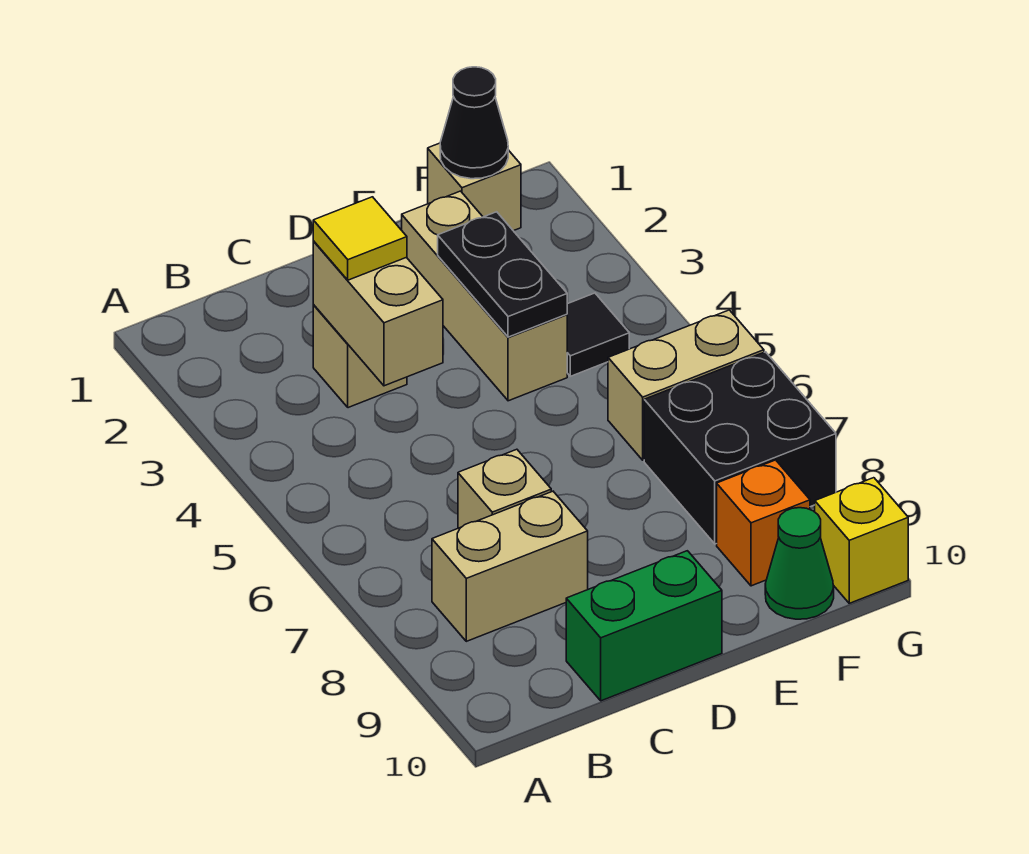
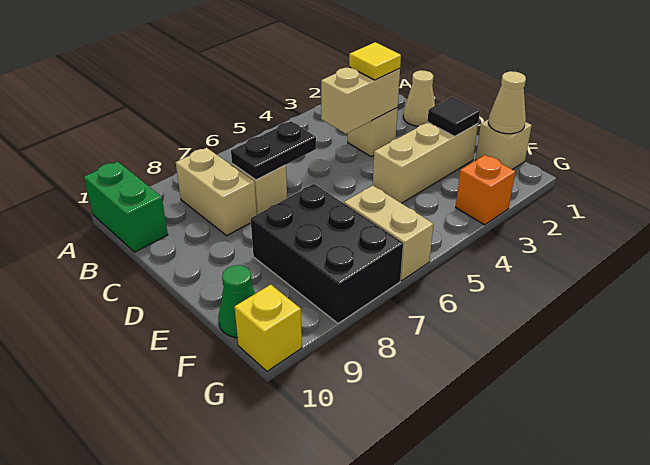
none -> tan 1x1 cone [403,70,435,126]
green 1x2 brick [566,551,722,701] -> green 1x2 brick moved to [84,161,168,252]
black 1x2 plate [438,212,568,337] -> black 1x2 plate moved to [231,121,316,180]
black 1x1 cone [440,67,508,179] -> tan 1x1 cone [488,71,526,134]
black 1x1 tile [567,293,629,376] -> black 1x1 tile moved to [427,97,480,136]
black 2x2 brick [644,352,836,544] -> black 2x3 brick [251,184,403,323]
orange 1x1 brick [717,460,810,586] -> orange 1x1 brick moved to [456,155,515,225]

